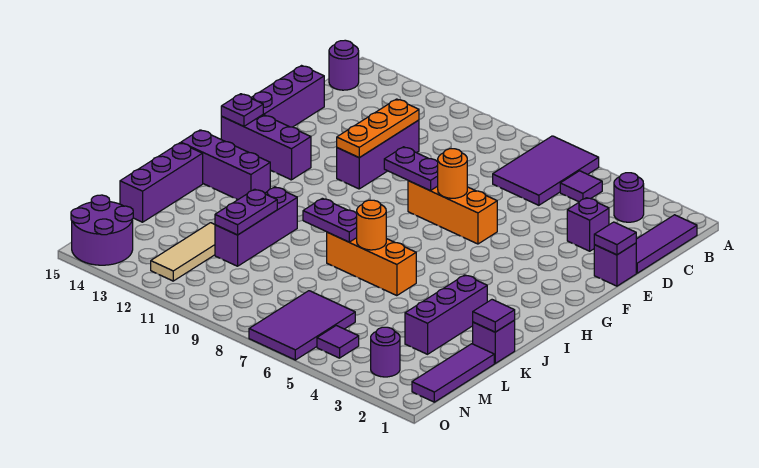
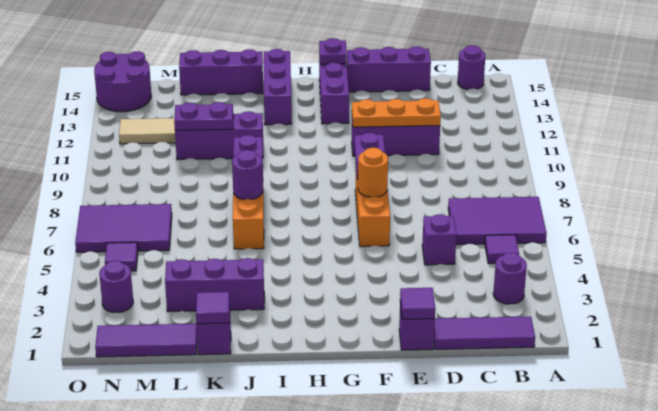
purple 1x1 brick [567,198,609,251] -> purple 1x1 brick moved to [422,214,457,265]
orange 1x1 round brick [357,200,386,250] -> purple 1x1 round brick [232,150,263,200]

